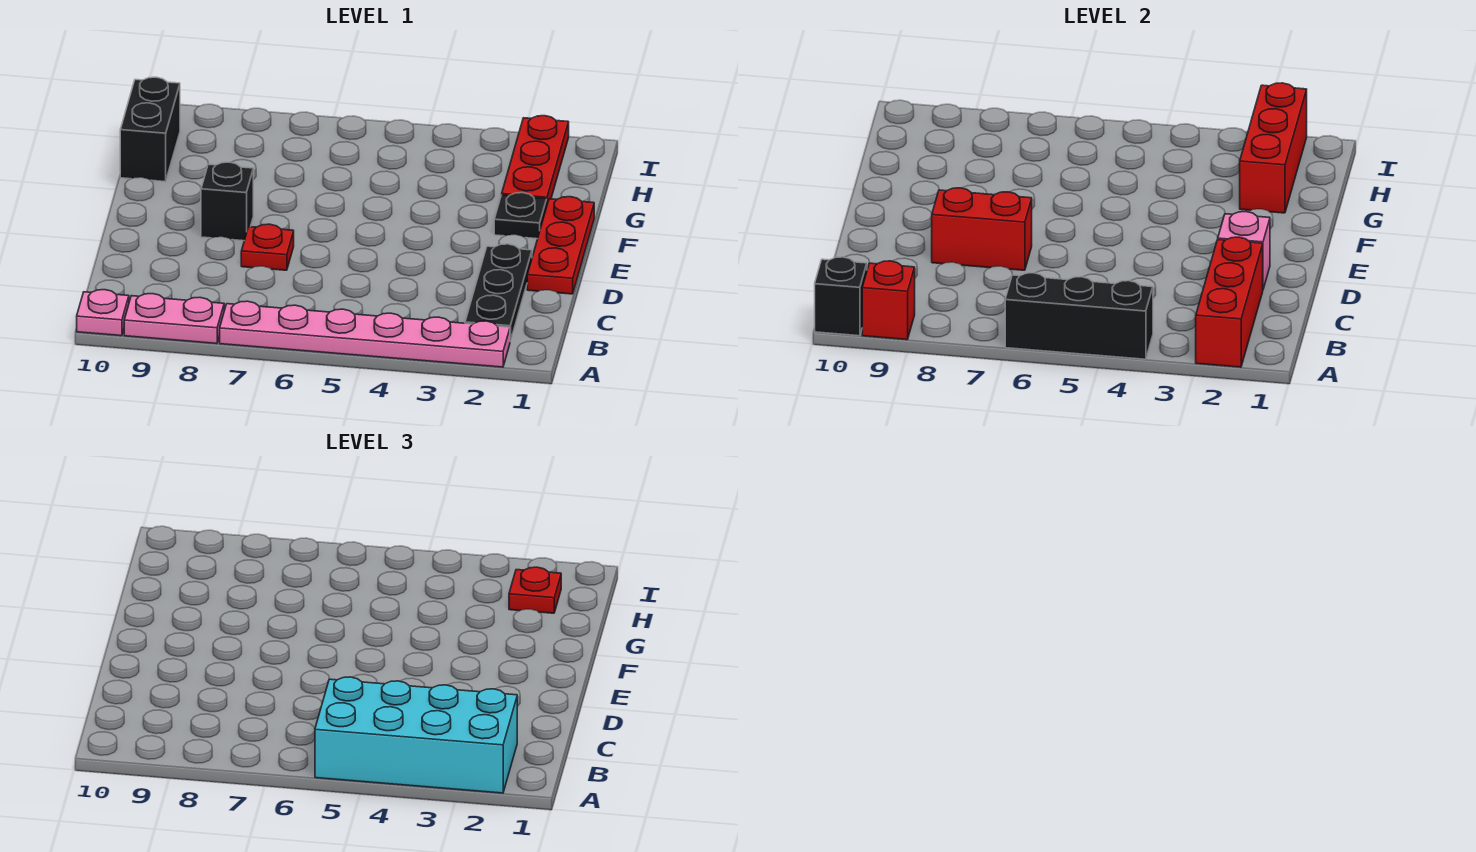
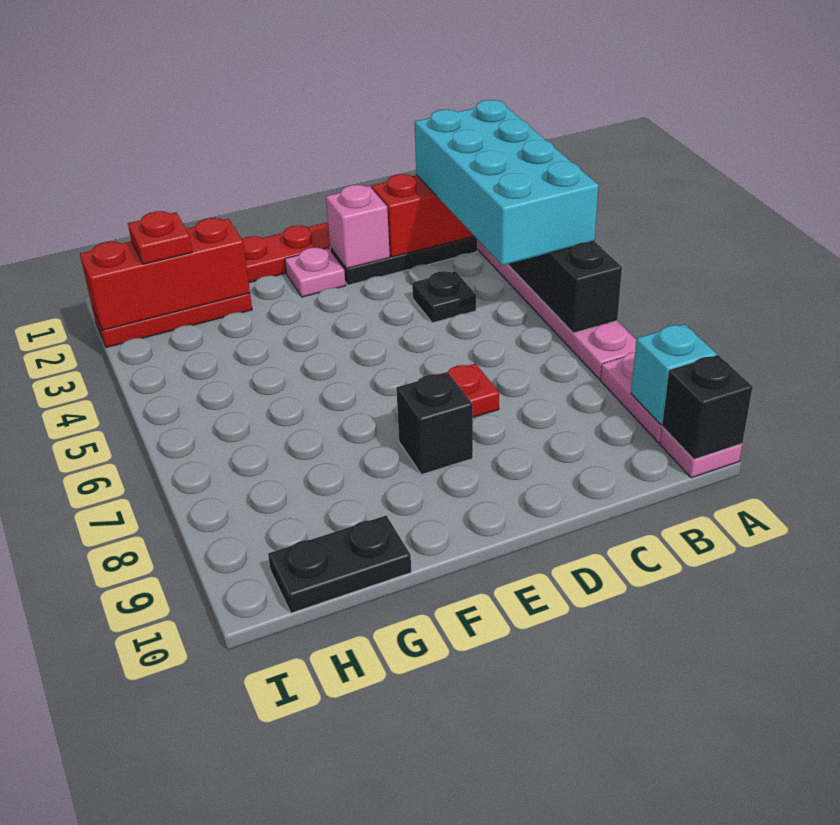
red 1x1 brick [862,261,915,340] -> cyan 1x1 brick [631,324,716,424]
red 1x2 brick [932,188,1032,270] -> none
none -> pink 1x1 plate [285,248,346,297]
black 1x1 plate [494,193,547,239] -> black 1x1 plate moved to [412,271,476,323]
black 1x2 brick [120,77,180,182] -> black 1x2 plate [268,516,411,613]

